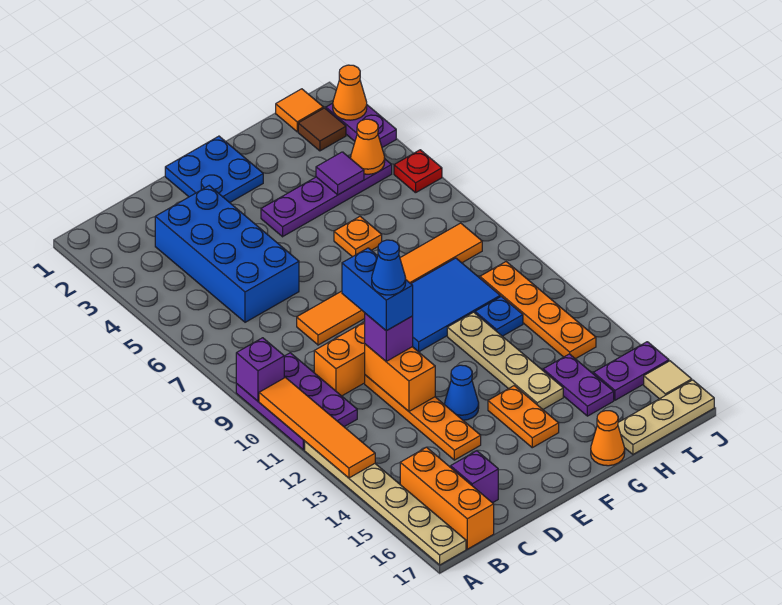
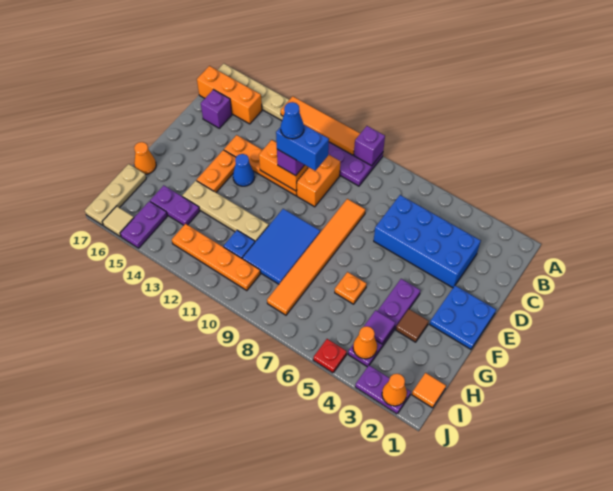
orange 1x2 plate [488,386,559,448] -> orange 1x2 plate turned to [197,150,236,192]
brown 1x1 tile [298,108,346,151] -> brown 1x1 tile moved to [396,309,429,342]

